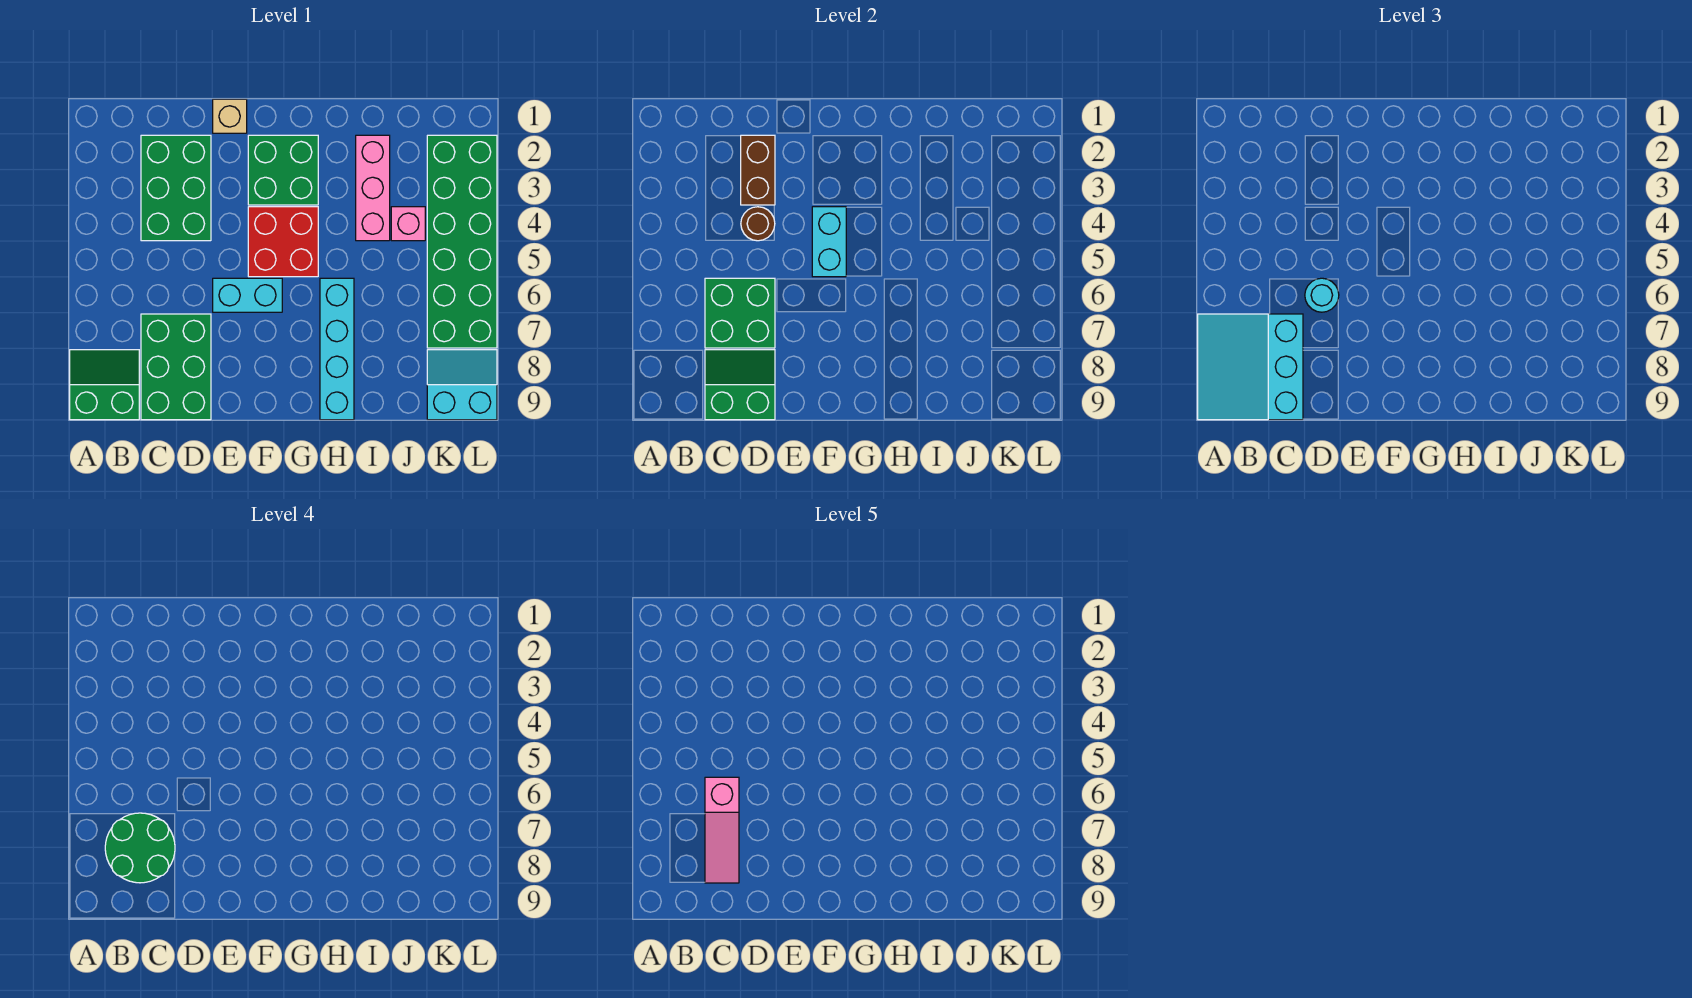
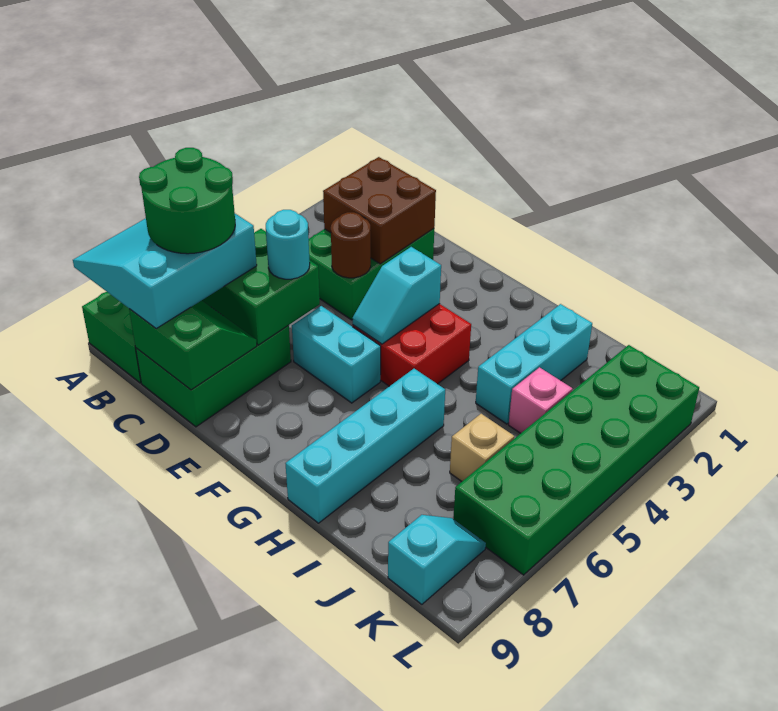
pink 1x3 slope [705,777,739,883] -> none
brown 1x2 brick [741,135,775,205] -> brown 2x2 brick [323,157,436,264]
tan 1x1 brick [213,99,247,133] -> tan 1x1 brick moved to [450,414,514,481]
green 2x2 brick [248,135,318,205] -> none
cyan 1x2 brick [812,207,846,277] -> cyan 1x2 slope [353,247,441,344]
pink 1x3 brick [356,135,390,241] -> cyan 1x3 brick [476,304,592,424]
cyan 2x2 slope [427,350,497,420] -> cyan 1x2 slope [388,515,486,604]

